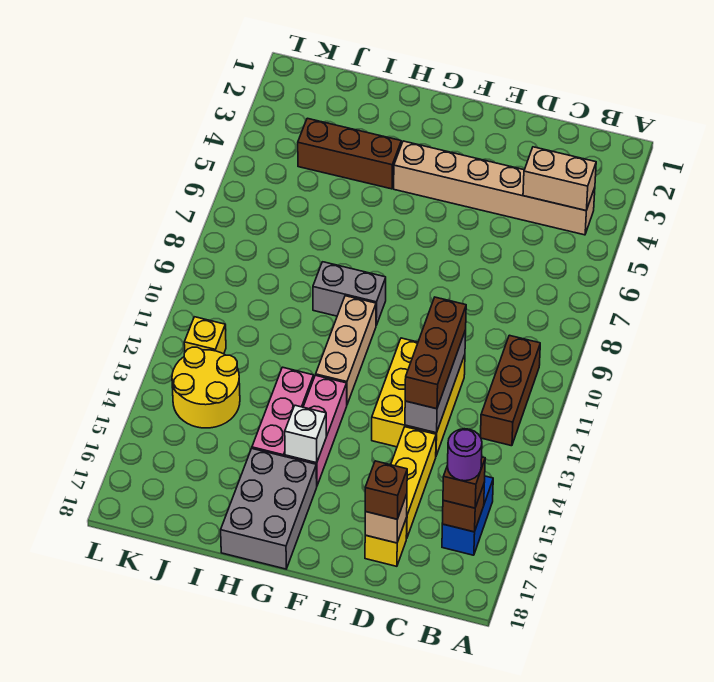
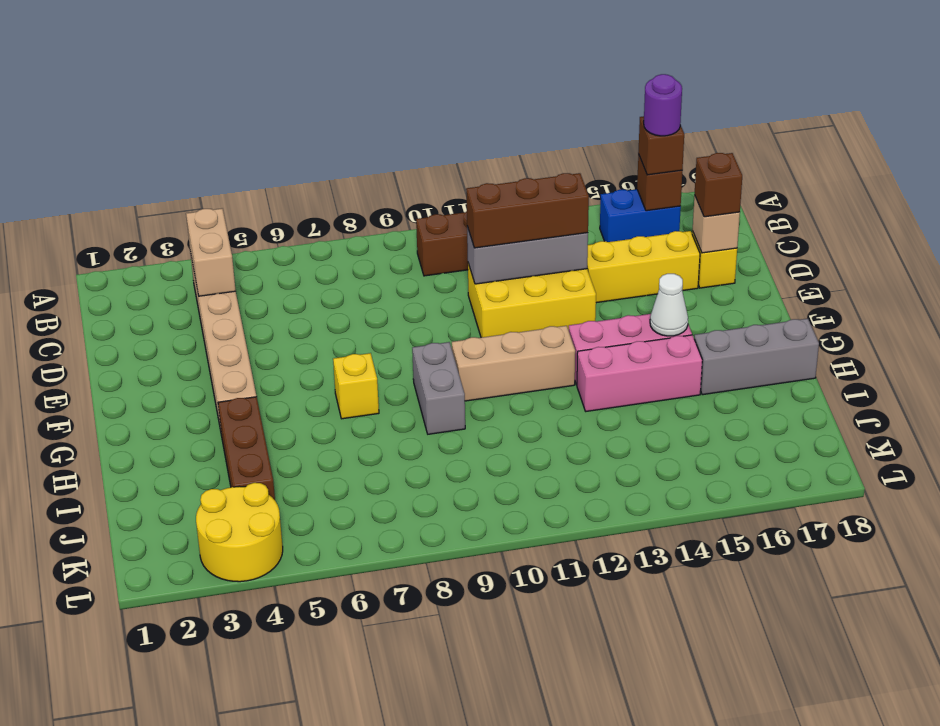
white 1x1 brick [285,405,326,463] -> white 1x1 cone [650,274,688,336]
grey 2x3 brick [221,449,317,569] -> grey 1x3 brick [694,319,819,395]
yellow 2x2 round brick [172,347,240,428] -> yellow 2x2 round brick moved to [196,483,283,582]
yellow 1x1 brick [184,317,226,354] -> yellow 1x1 brick moved to [333,353,379,419]

